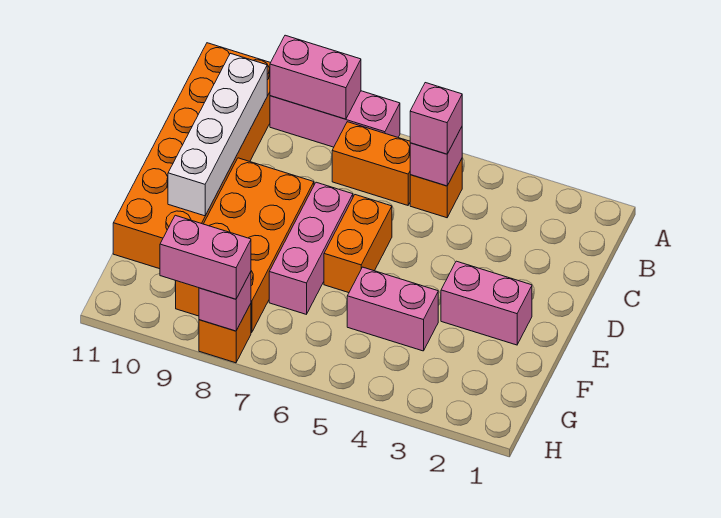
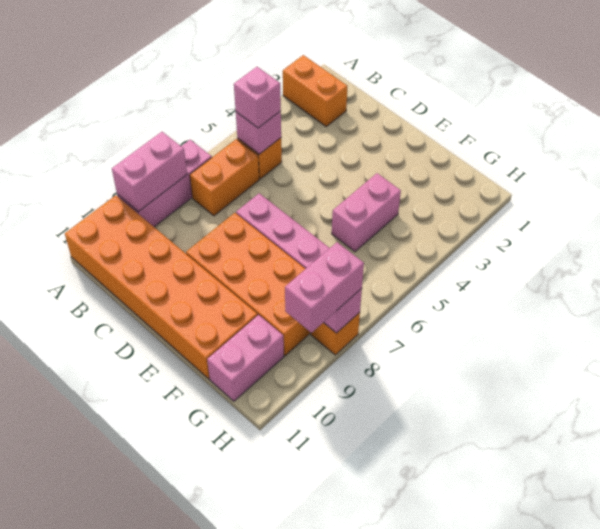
white 1x4 brick [168,53,267,216] -> none
orange 1x2 brick [324,195,392,293] -> orange 1x2 brick moved to [283,55,347,126]
pink 1x2 brick [441,261,532,345] -> pink 1x2 brick moved to [207,315,284,401]

